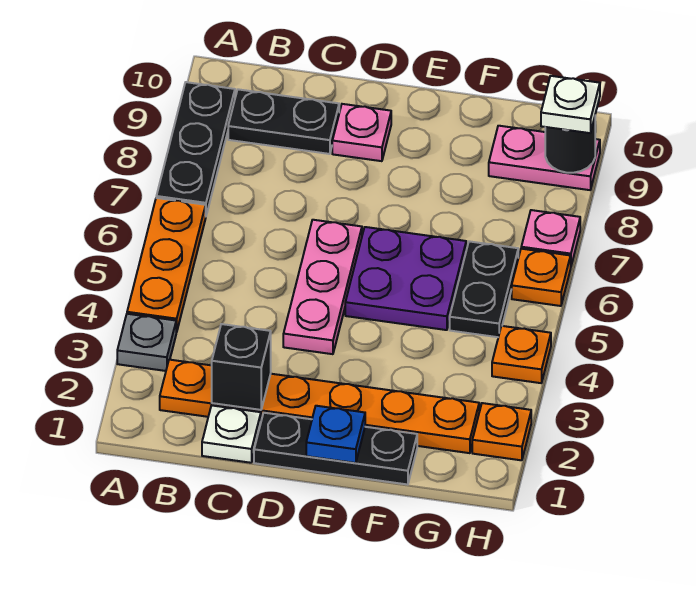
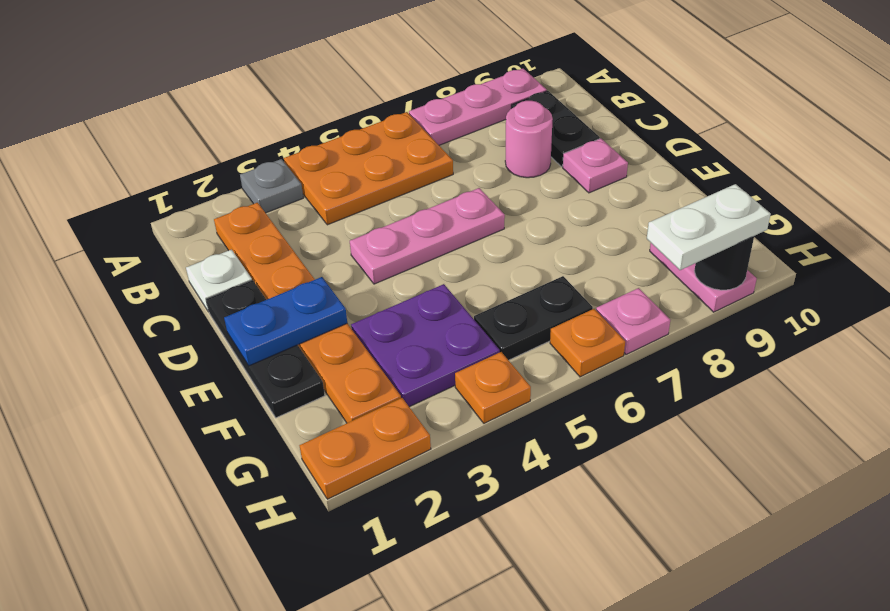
orange 1x3 plate [127,198,206,332] -> orange 2x3 plate [284,112,453,225]
black 1x3 plate [156,82,235,215] -> pink 1x3 plate [409,69,547,145]
black 1x1 brick [212,324,271,410] -> none
none -> pink 1x1 round brick [505,101,553,178]
blue 1x1 plate [306,406,365,463] -> blue 1x2 plate [224,277,347,366]
purple 2x2 plate [345,227,466,330] -> purple 2x2 plate moved to [351,284,500,407]
orange 1x1 plate [472,403,531,460] -> orange 1x2 plate [300,398,431,499]
white 1x1 plate [541,76,600,133] -> white 1x2 plate [647,184,771,270]

